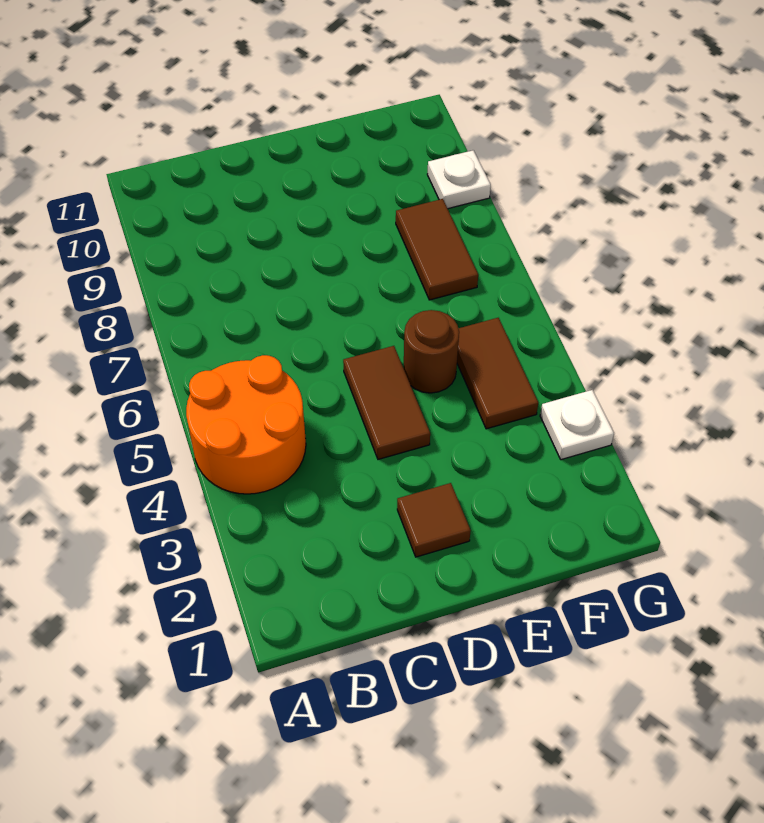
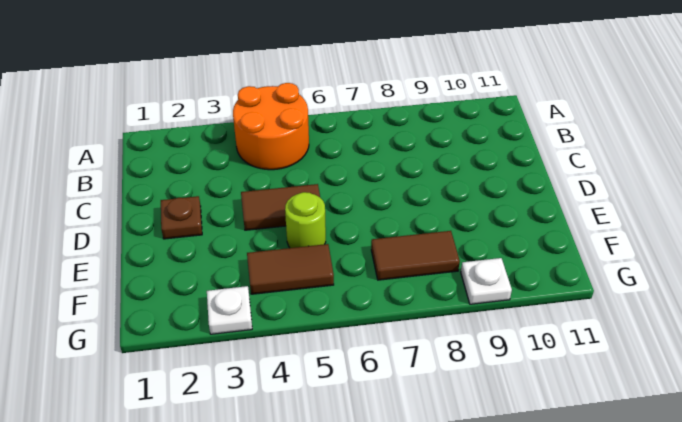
brown 1x1 tile [397,483,471,557] -> brown 1x1 plate [161,196,202,239]
brown 1x1 round brick [404,310,459,393] -> lime 1x1 round brick [285,192,326,248]

